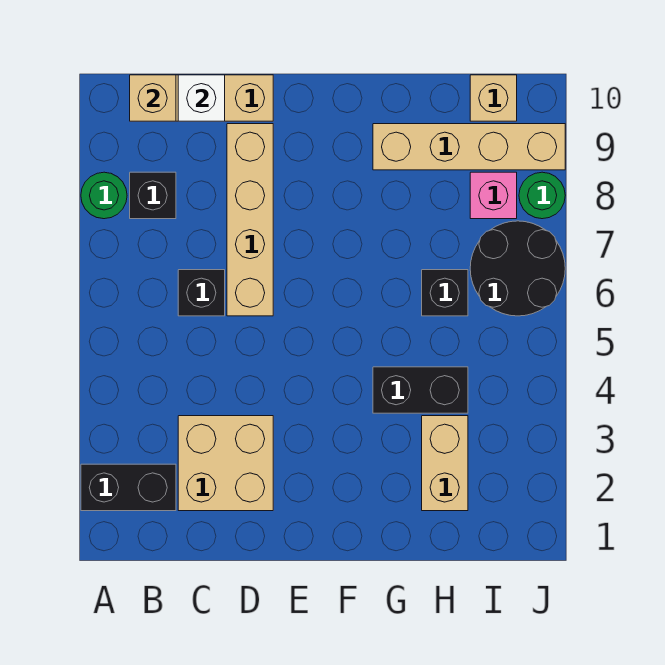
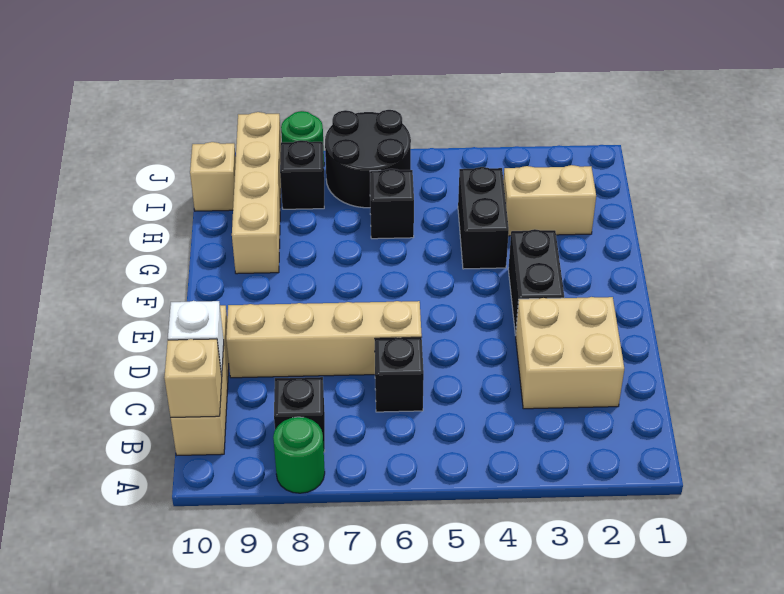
black 1x2 brick [81,464,176,511] -> black 1x2 brick moved to [508,229,564,334]
pink 1x1 brick [470,172,517,219] -> black 1x1 brick [280,140,324,209]

